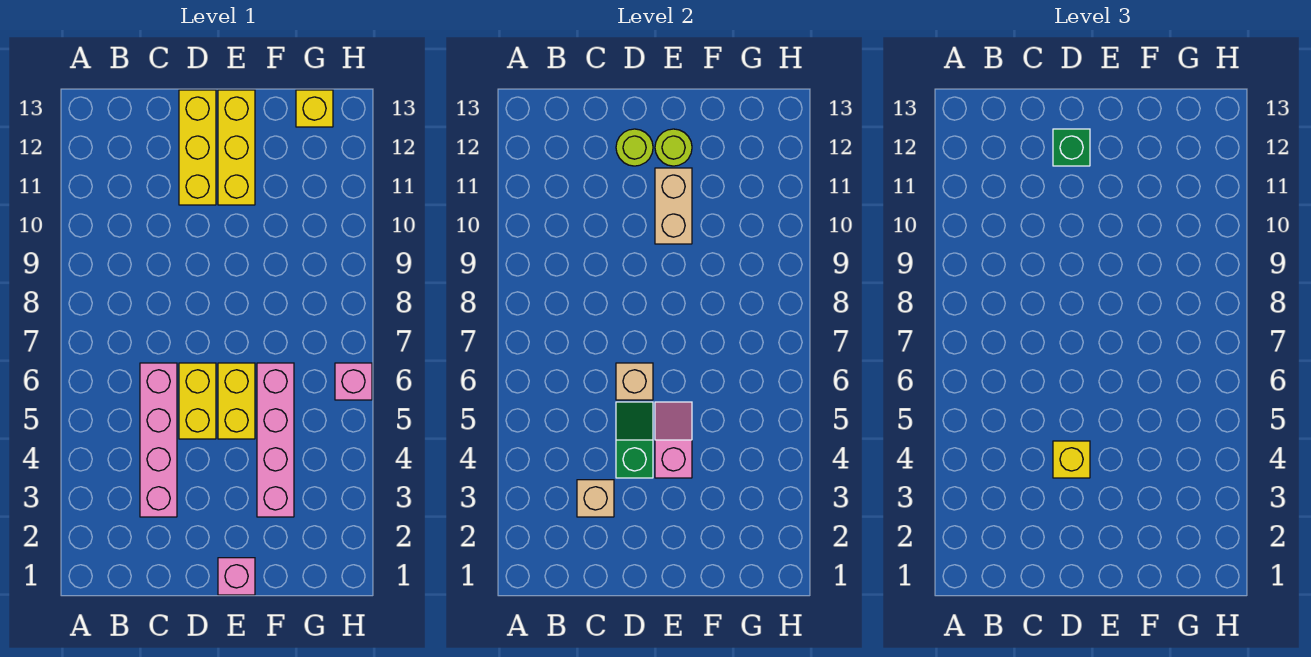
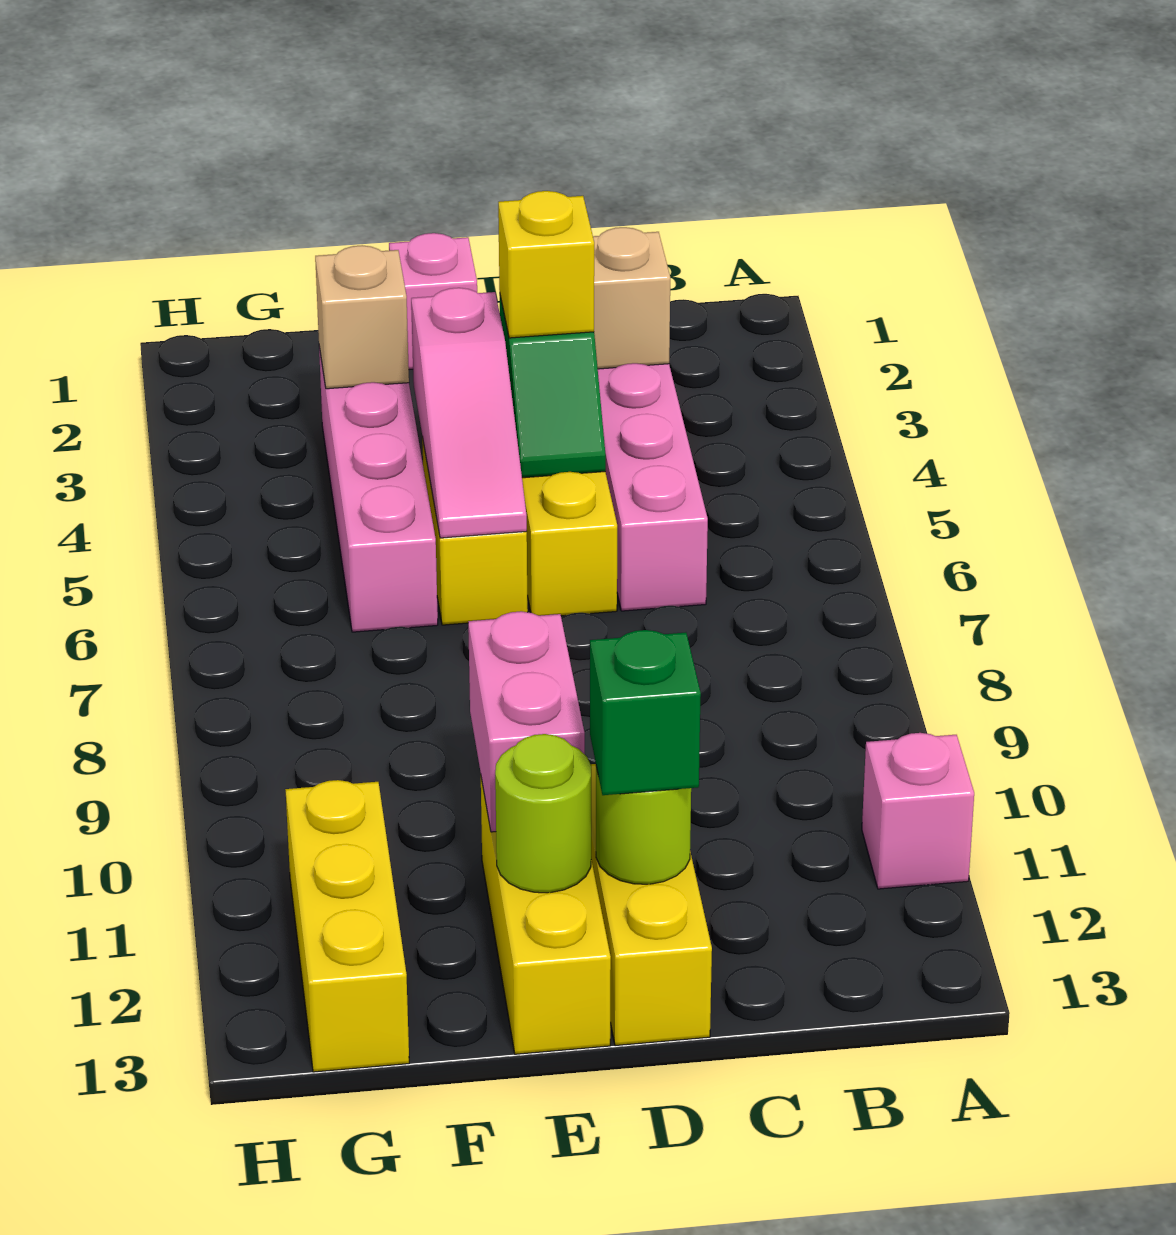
tan 1x1 brick [616,363,653,400] -> tan 1x1 brick moved to [315,245,409,389]
pink 1x2 slope [655,402,692,478] -> pink 1x3 slope [411,288,527,538]
tan 1x2 brick [655,168,692,244] -> pink 1x2 brick [468,611,585,832]
yellow 1x1 brick [296,90,333,127] -> yellow 1x3 brick [285,780,409,1072]
pink 1x1 brick [335,363,372,400] -> pink 1x1 brick moved to [862,733,974,889]

